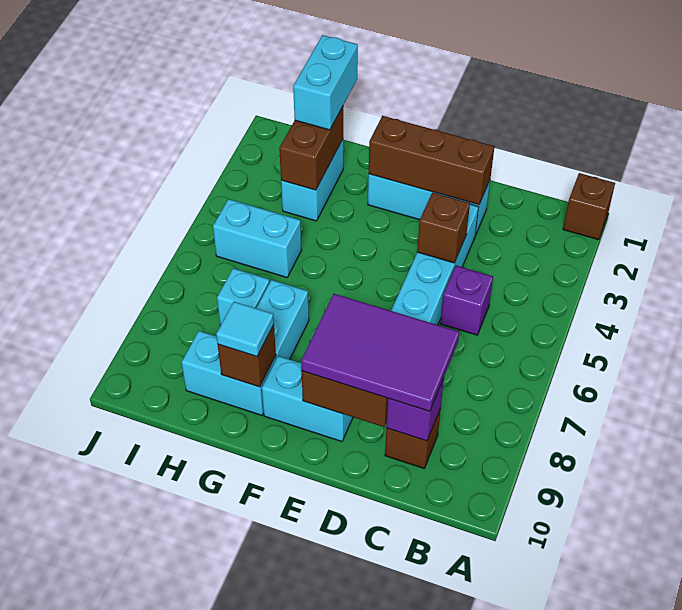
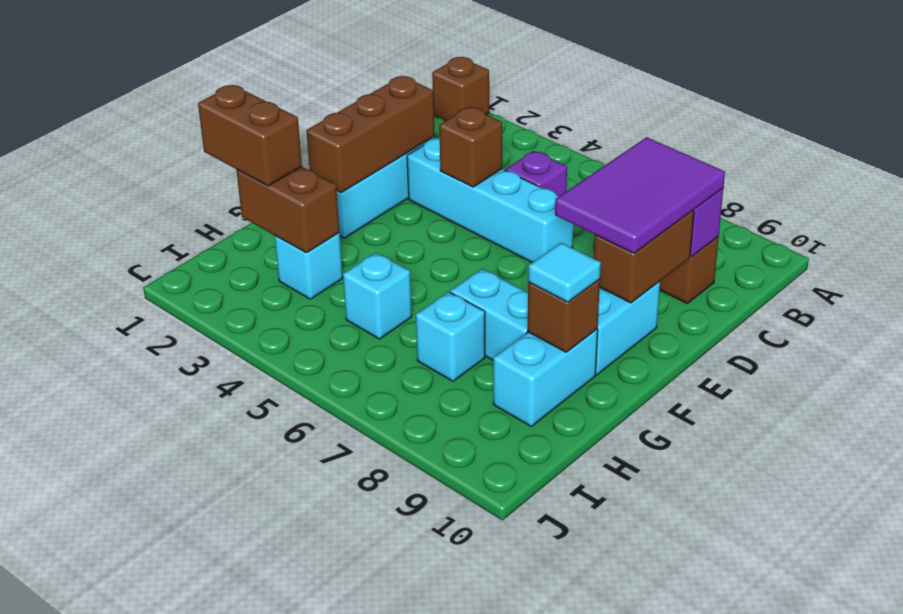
cyan 1x2 brick [293,35,358,130] -> brown 1x2 brick [198,85,302,186]
cyan 1x2 brick [281,140,343,221] -> cyan 1x1 brick [275,233,343,299]
cyan 1x2 brick [213,199,301,277] -> cyan 1x1 brick [343,253,412,339]

